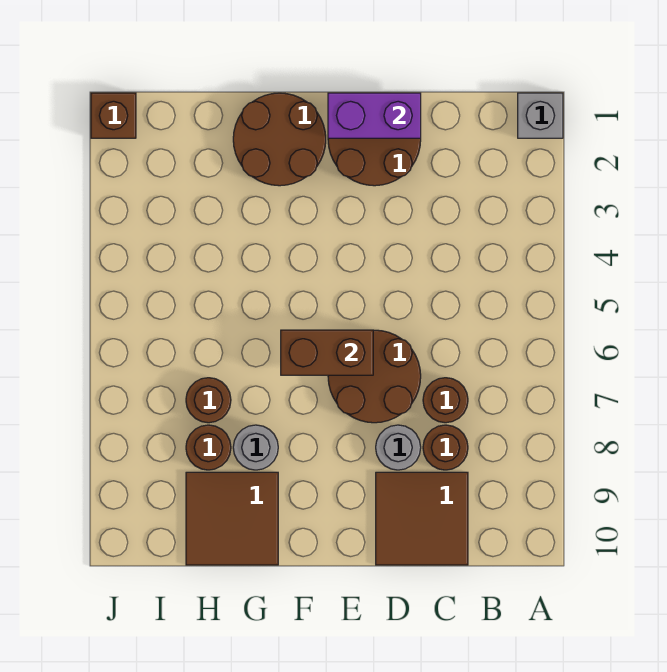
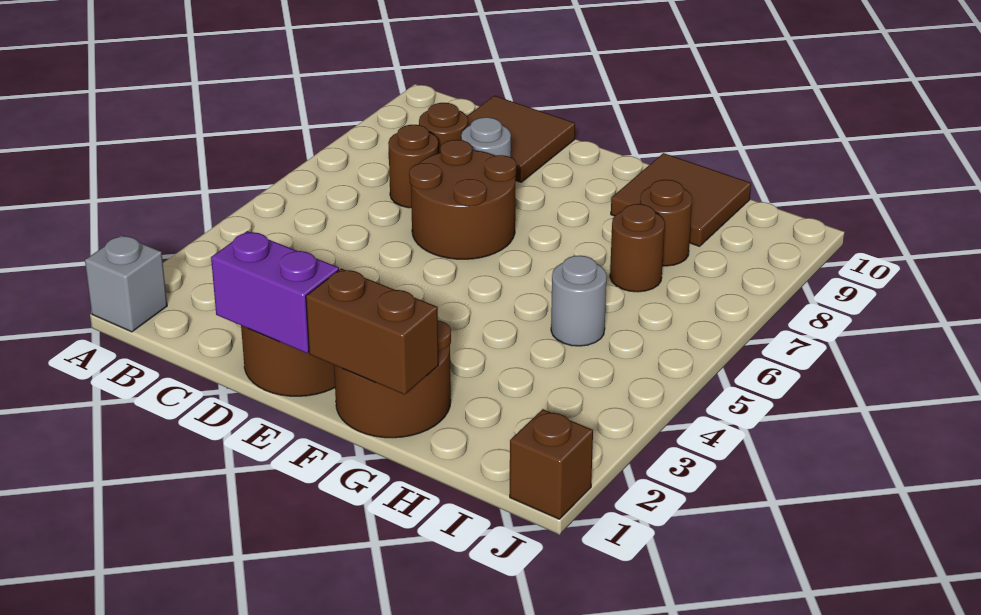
brown 1x2 brick [281,330,373,375] -> brown 1x2 brick moved to [306,269,438,395]
grey 1x1 round brick [233,425,278,470] -> grey 1x1 round brick moved to [551,256,607,346]

